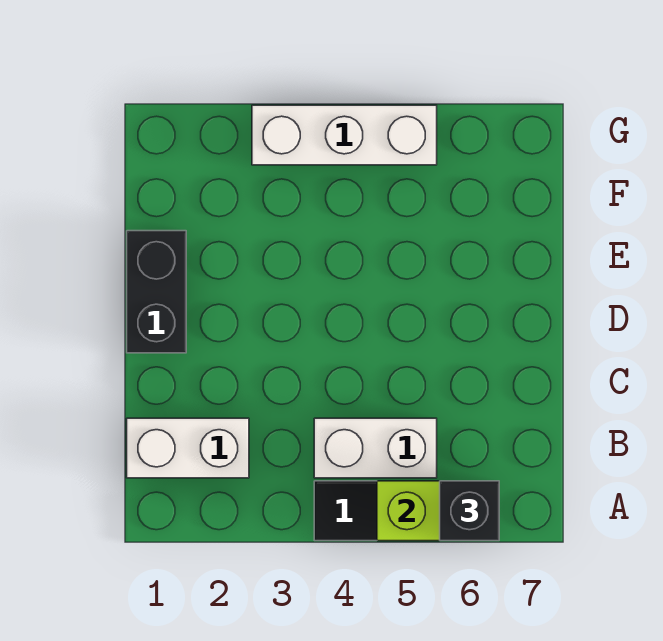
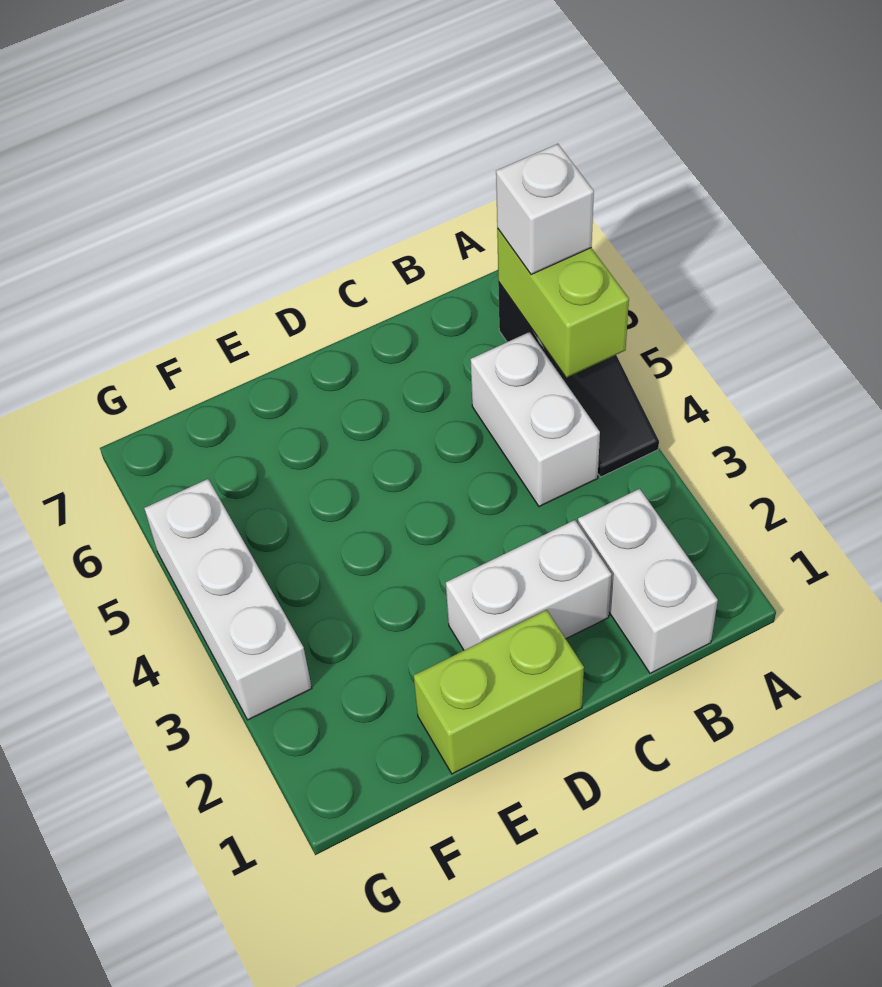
black 1x1 brick [440,481,499,541] -> white 1x1 brick [496,144,594,275]
none -> white 1x2 brick [446,520,612,650]
black 1x2 brick [127,231,186,353] -> lime 1x2 brick [414,610,584,774]

